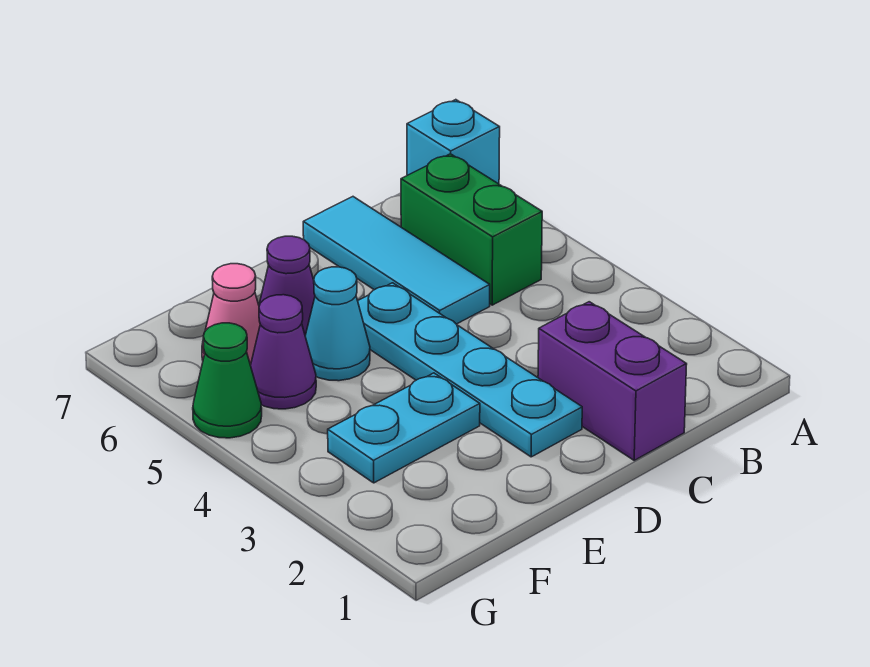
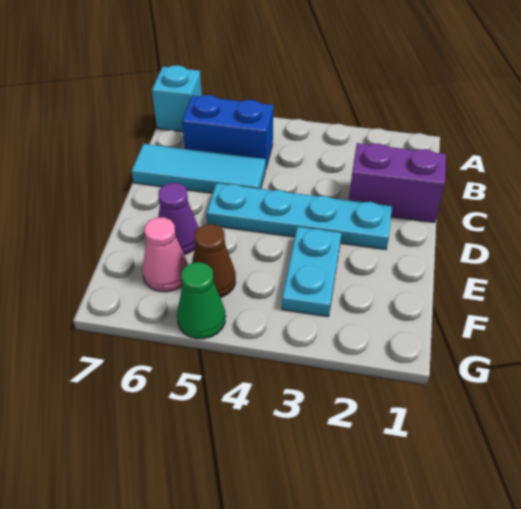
green 1x2 brick [401,154,542,305] -> blue 1x2 brick [182,95,273,168]
cyan 1x1 cone [305,267,370,381] -> none
purple 1x1 cone [251,295,316,409] -> brown 1x1 cone [192,224,236,298]

